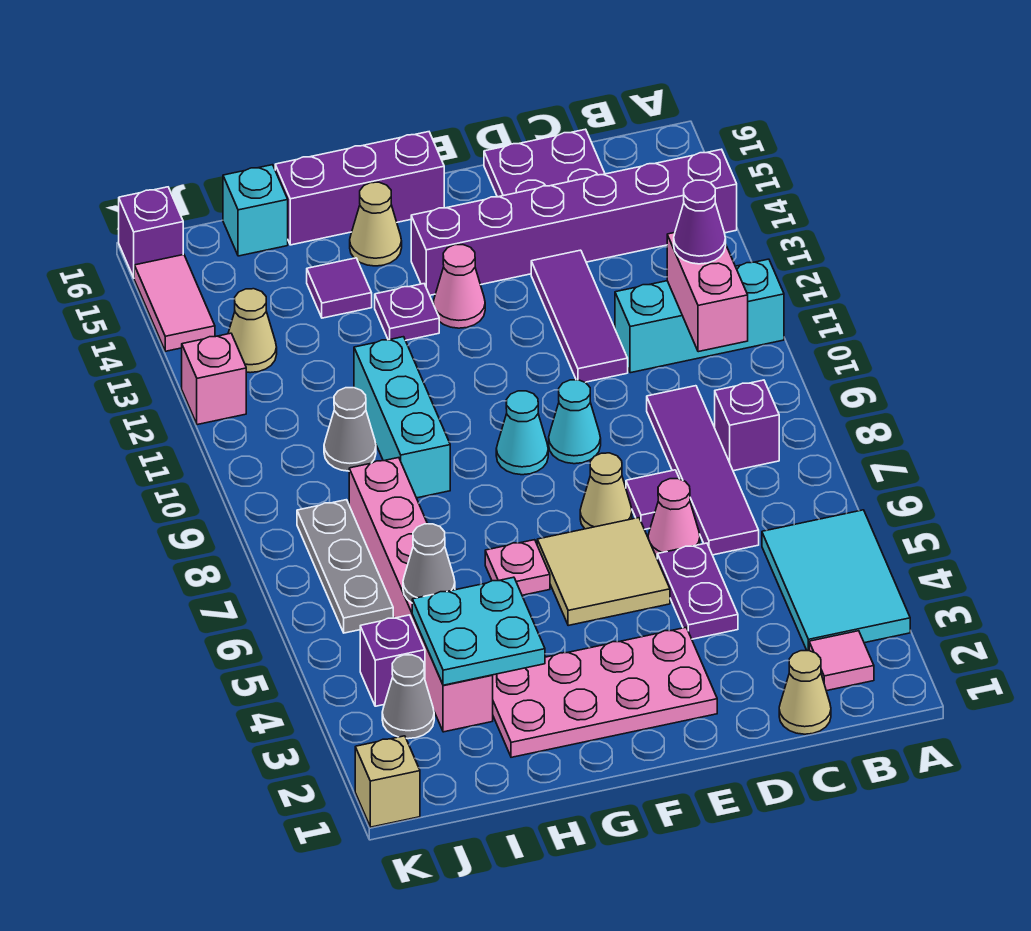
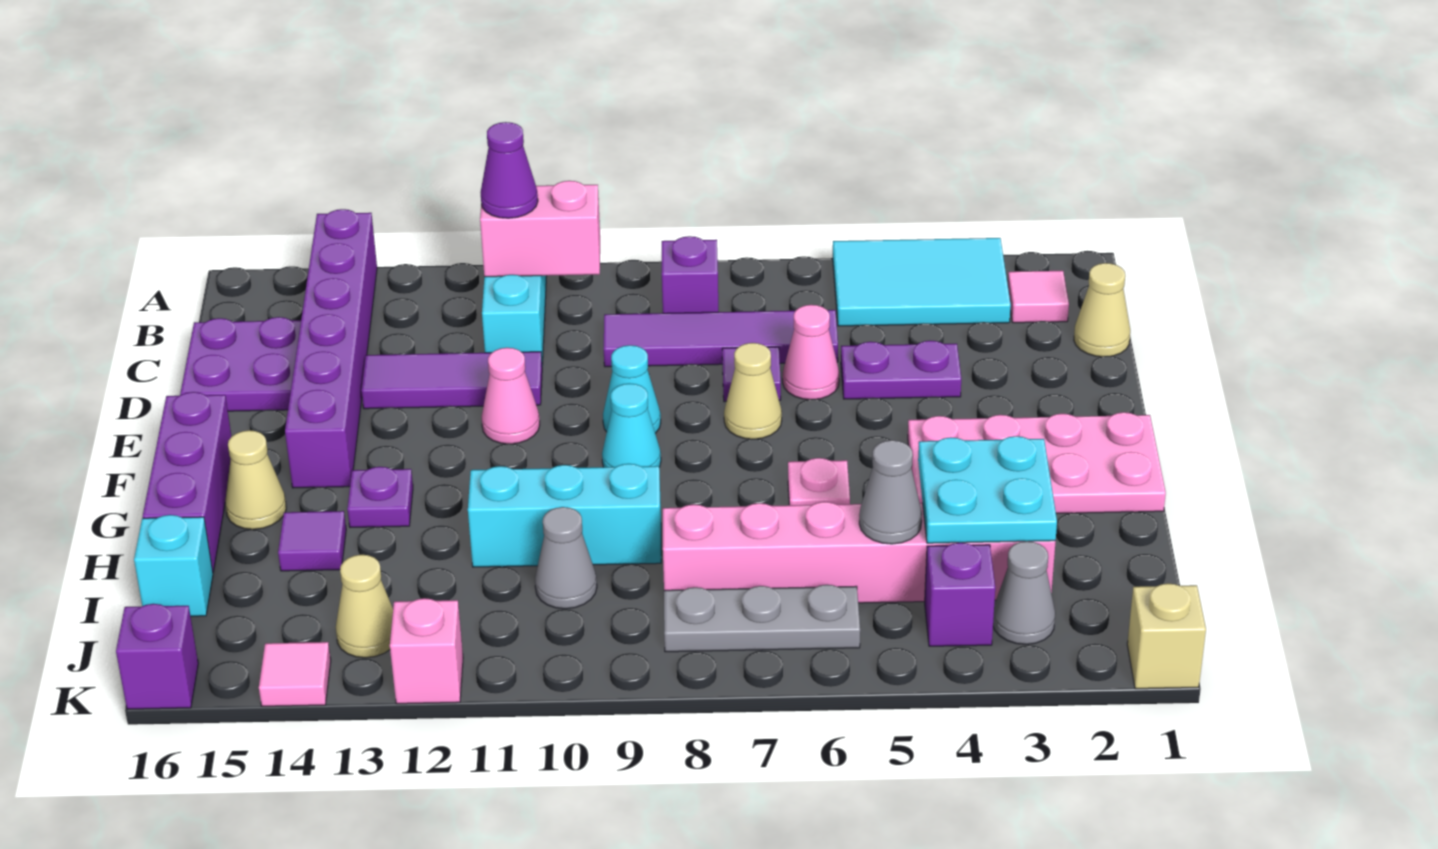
pink 2x4 plate [493,628,717,757] -> pink 2x4 plate turned to [908,412,1166,513]
tan 2x2 tile [537,518,670,626] -> none
pink 1x1 cone [433,245,485,328] -> pink 1x1 cone moved to [482,348,540,444]
pink 1x2 tile [134,255,215,351] -> pink 1x1 tile [259,642,331,706]

